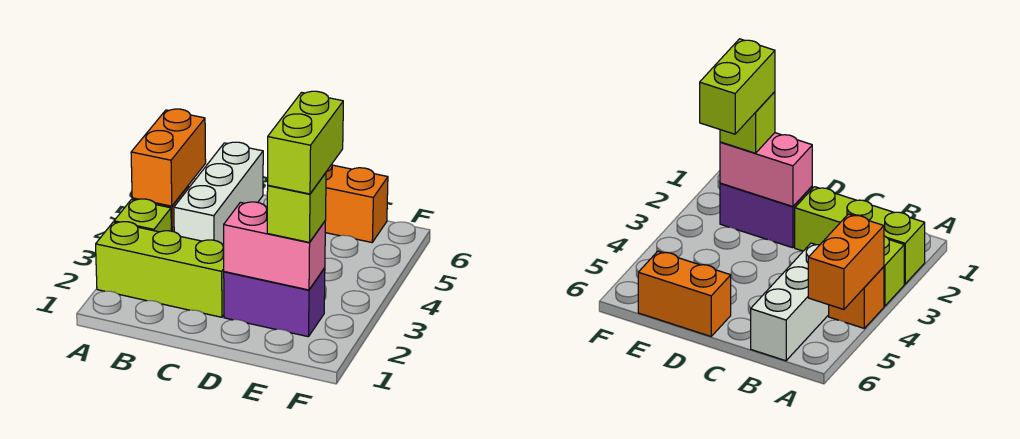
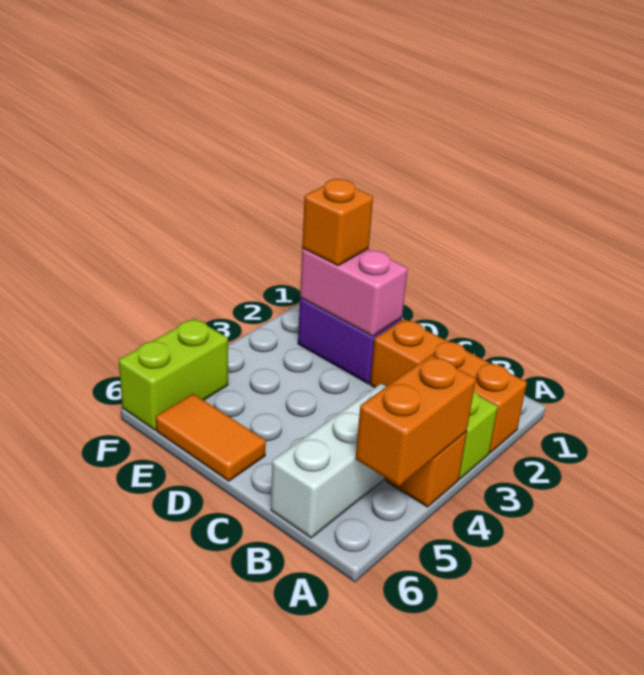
lime 1x3 brick [96,222,224,317] -> orange 1x3 brick [370,319,527,453]
orange 1x2 brick [325,165,388,242] -> orange 1x2 tile [156,394,266,481]
lime 1x1 brick [267,173,326,242] -> orange 1x1 brick [302,179,373,266]
lime 1x2 brick [268,91,343,194] -> lime 1x2 brick moved to [119,318,228,430]

